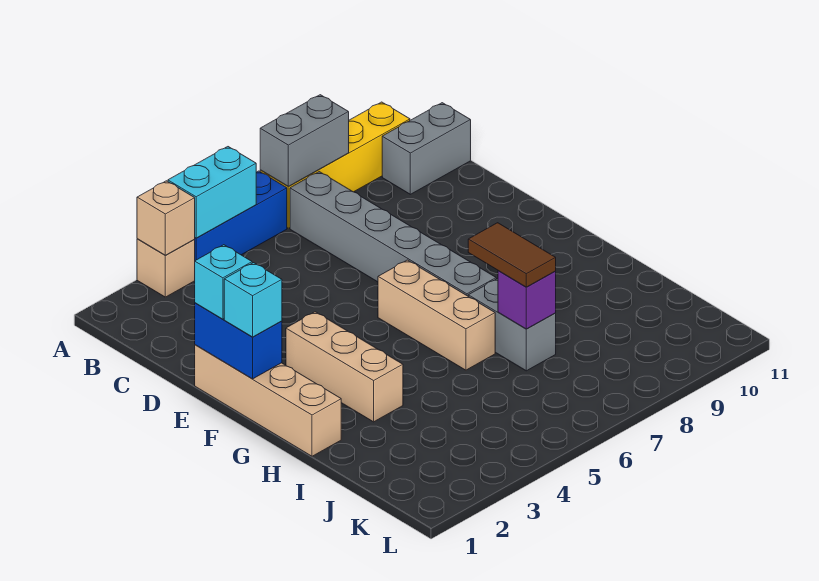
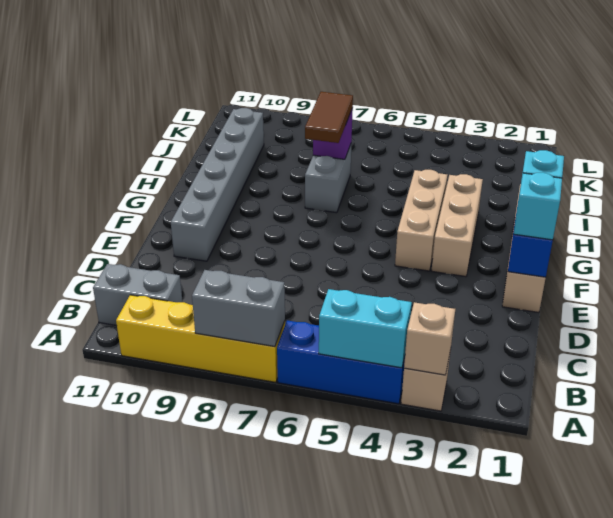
grey 1x6 brick [290,172,496,296] -> grey 1x6 brick moved to [171,108,264,261]
tan 1x3 brick [378,260,495,370] -> tan 1x3 brick moved to [395,170,447,271]

